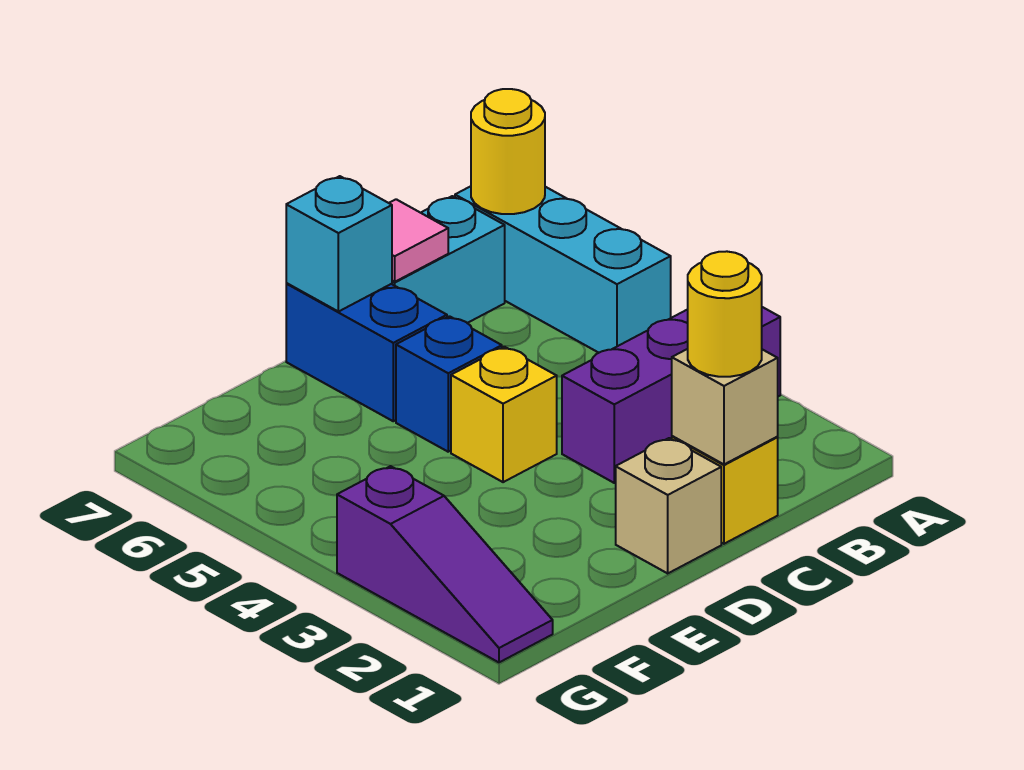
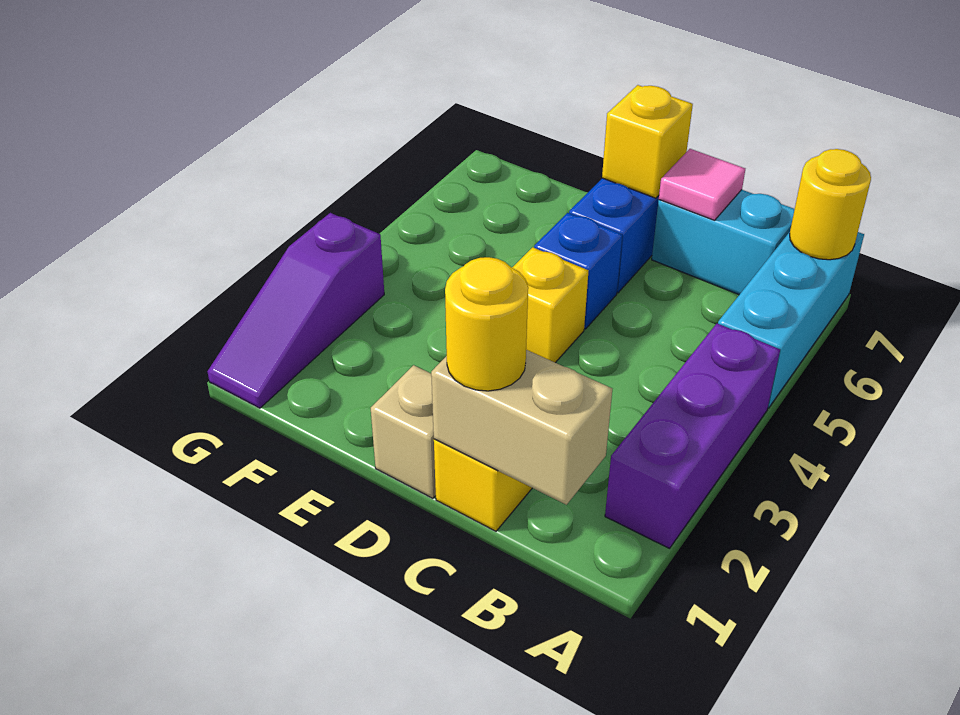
purple 1x3 brick [562,307,780,483] -> purple 1x3 brick turned to [605,323,780,548]
tan 1x1 brick [672,349,778,464] -> tan 1x2 brick [431,350,612,505]
cyan 1x1 brick [286,176,392,312] -> yellow 1x1 brick [602,85,693,198]

